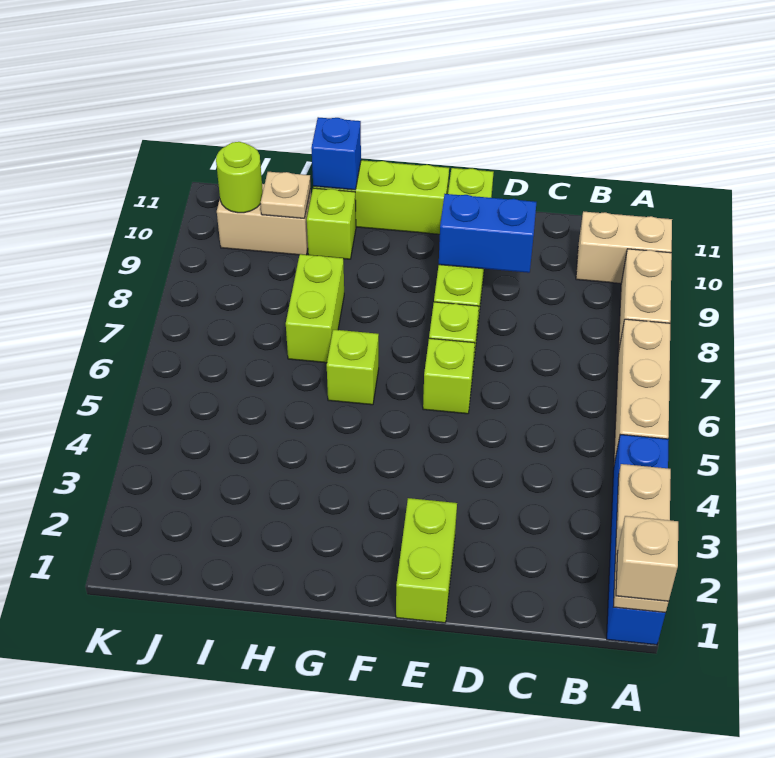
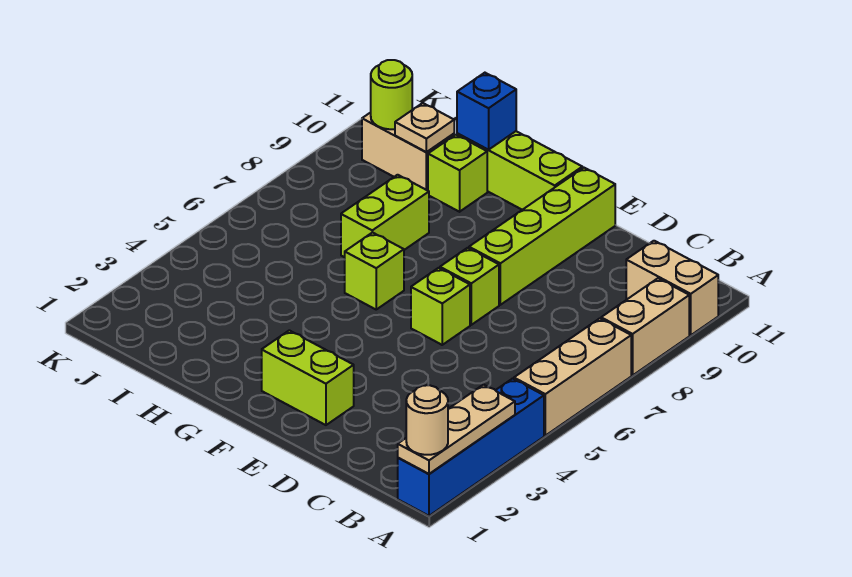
tan 1x1 brick [616,516,678,601] -> tan 1x1 round brick [406,385,448,455]
blue 1x2 brick [439,194,536,273] -> none
lime 1x2 brick [396,498,457,623] -> lime 1x2 brick turned to [262,330,354,425]

